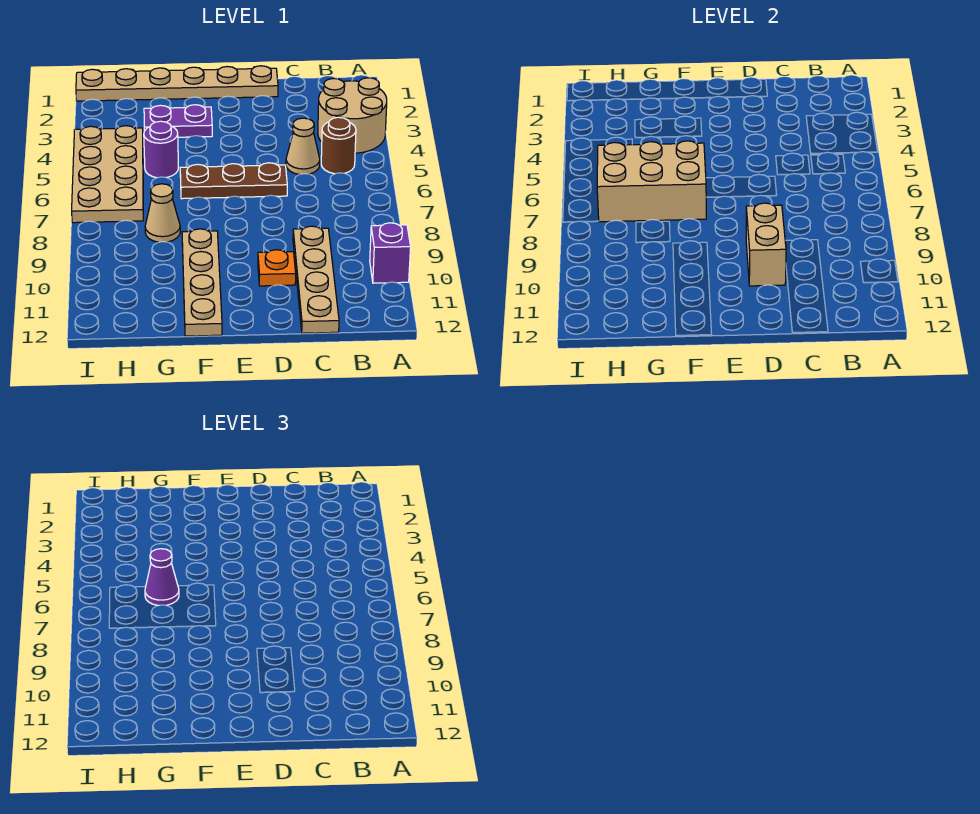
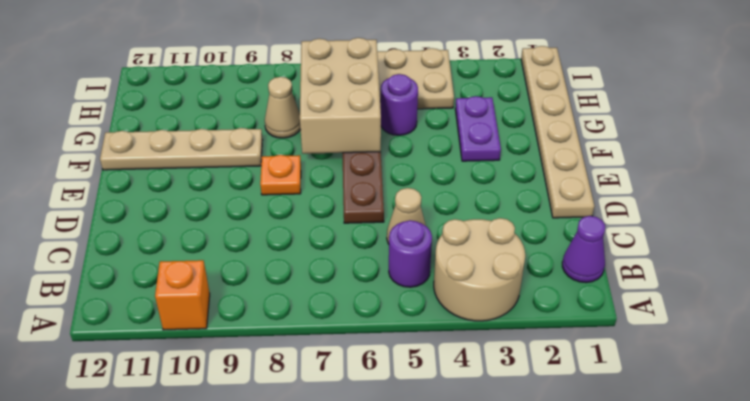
purple 1x1 brick [370,223,411,283] -> orange 1x1 brick [155,260,210,330]
brown 1x1 round brick [321,117,356,174] -> purple 1x1 round brick [389,220,432,287]
tan 1x4 plate [293,226,339,333] -> none
tan 1x2 brick [746,203,786,286] -> none
orange 1x1 plate [258,250,296,286] -> orange 1x1 plate moved to [260,155,301,195]
purple 1x1 cone [145,549,179,605] -> purple 1x1 cone moved to [562,216,605,283]

